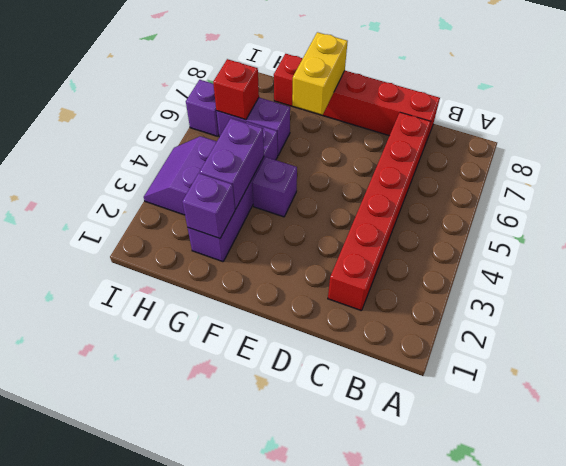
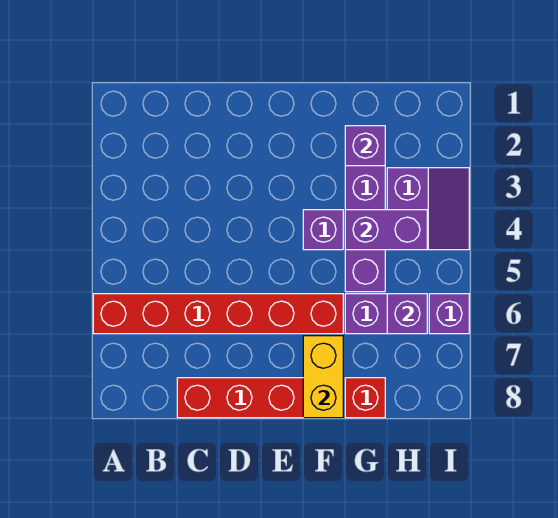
red 1x6 brick [328,113,431,311] -> red 1x6 brick turned to [93,294,343,334]
purple 1x2 brick [200,118,264,209] -> purple 1x2 brick turned to [345,210,427,250]
red 1x1 brick [213,59,259,120] -> purple 1x1 brick [387,294,427,334]

